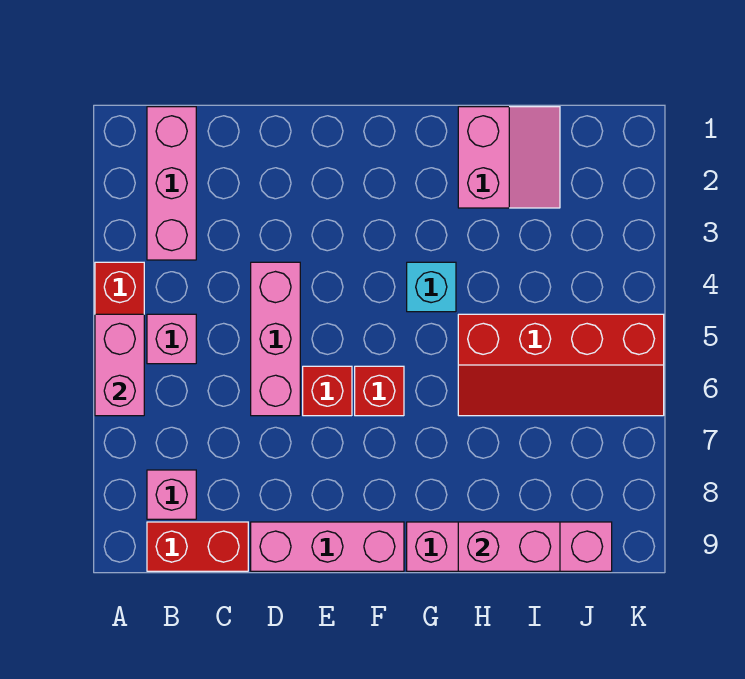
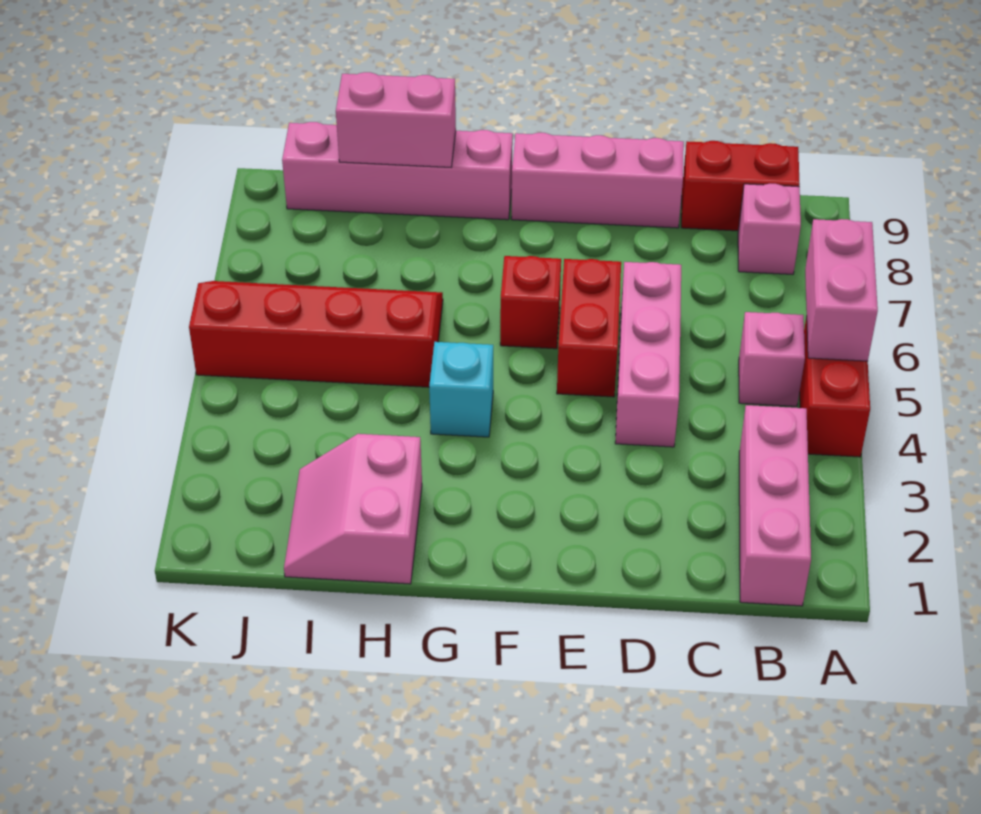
red 1x1 brick [303,366,352,416] -> red 1x2 brick [557,259,621,397]

